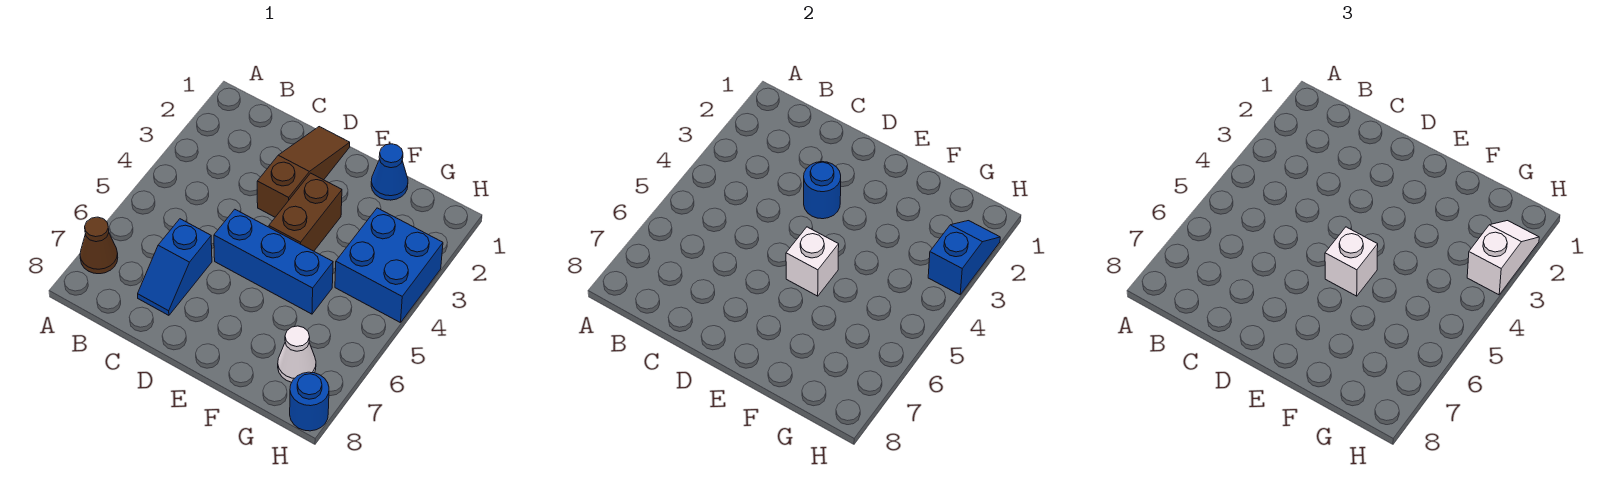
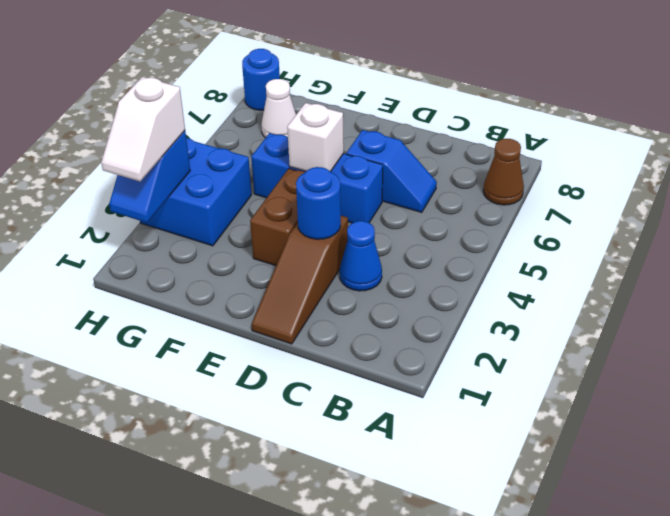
blue 1x2 slope [138,219,212,315] -> blue 1x2 slope turned to [346,130,437,212]
white 1x1 brick [1325,227,1378,296] -> none
blue 1x1 cone [371,144,408,200] -> blue 1x1 cone moved to [340,221,382,291]

